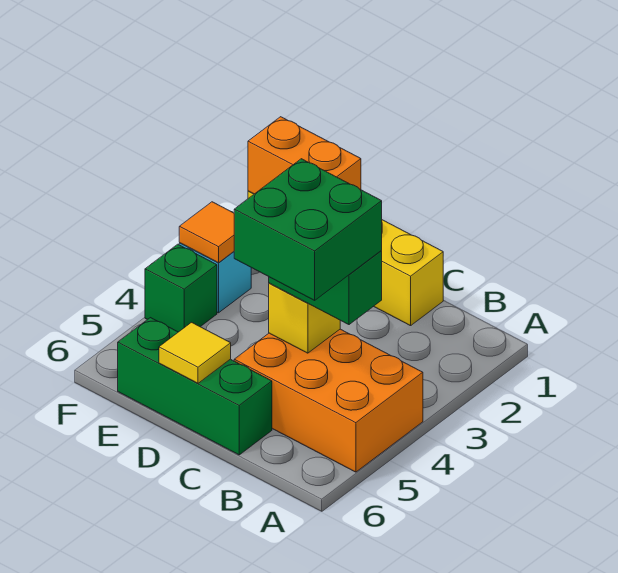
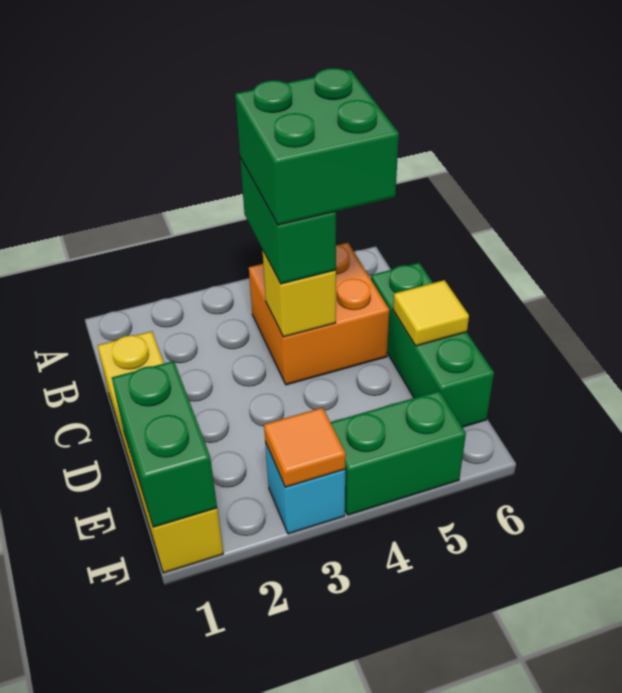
orange 2x3 brick [234,329,423,472] -> orange 2x2 brick [249,243,389,385]
orange 1x2 brick [248,117,361,194] -> green 1x2 brick [112,361,217,527]
green 1x1 brick [145,244,217,332] -> green 1x2 brick [330,391,466,515]

